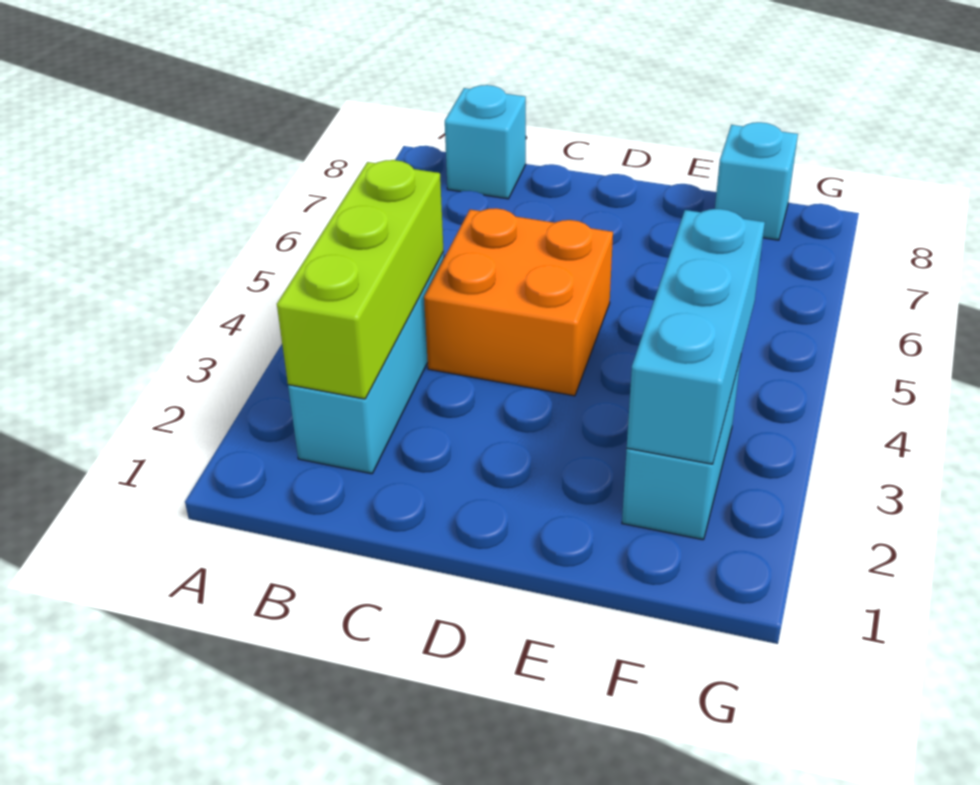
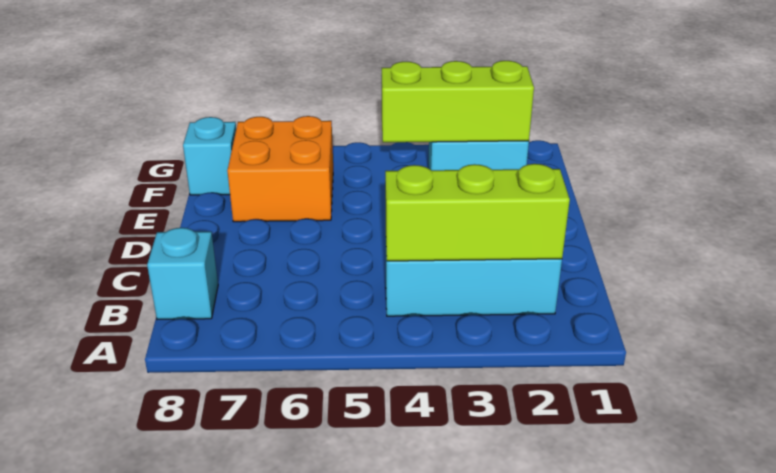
orange 2x2 brick [424,208,613,396] -> orange 2x2 brick moved to [227,116,333,222]
cyan 1x3 brick [627,209,765,464] -> lime 1x3 brick [382,61,534,142]

